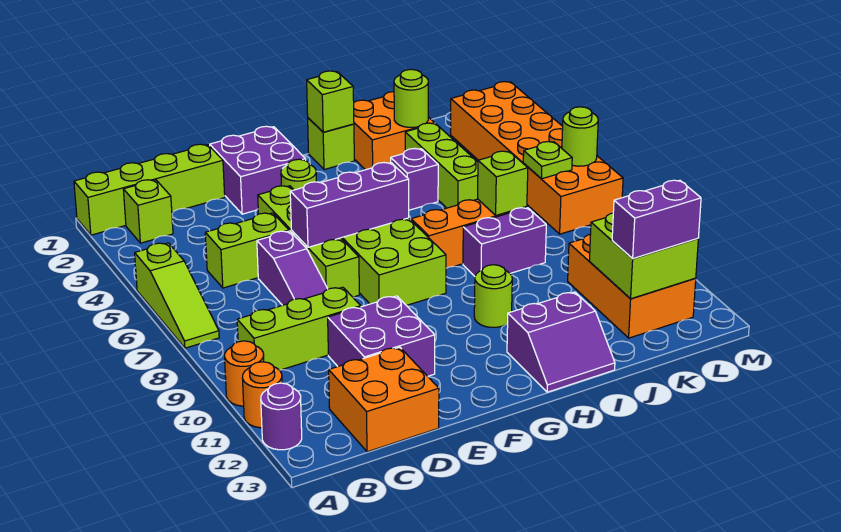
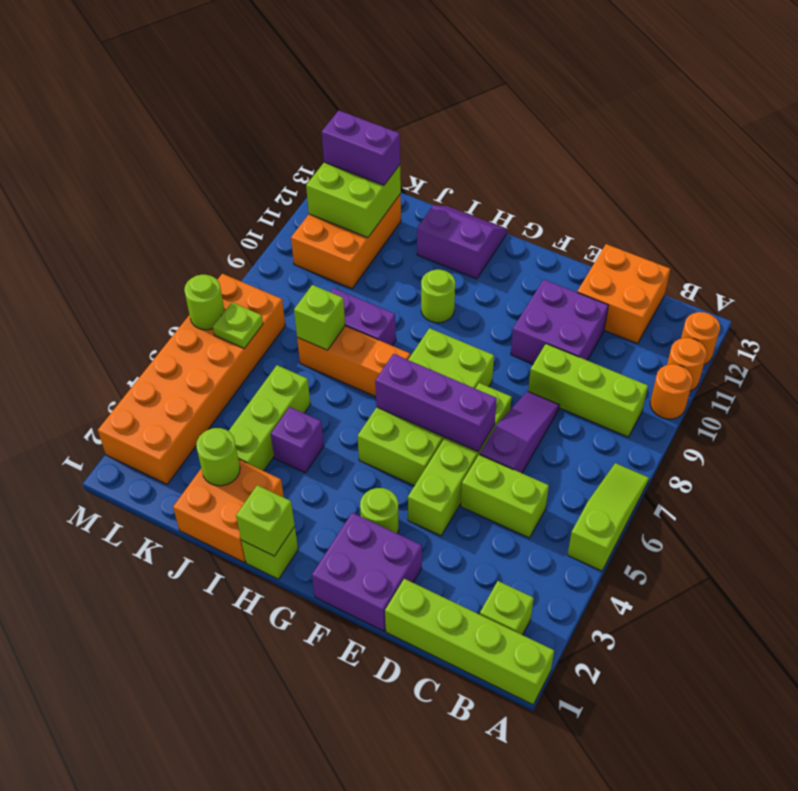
purple 1x1 round brick [261,383,302,450] -> orange 1x1 round brick [681,312,720,365]

